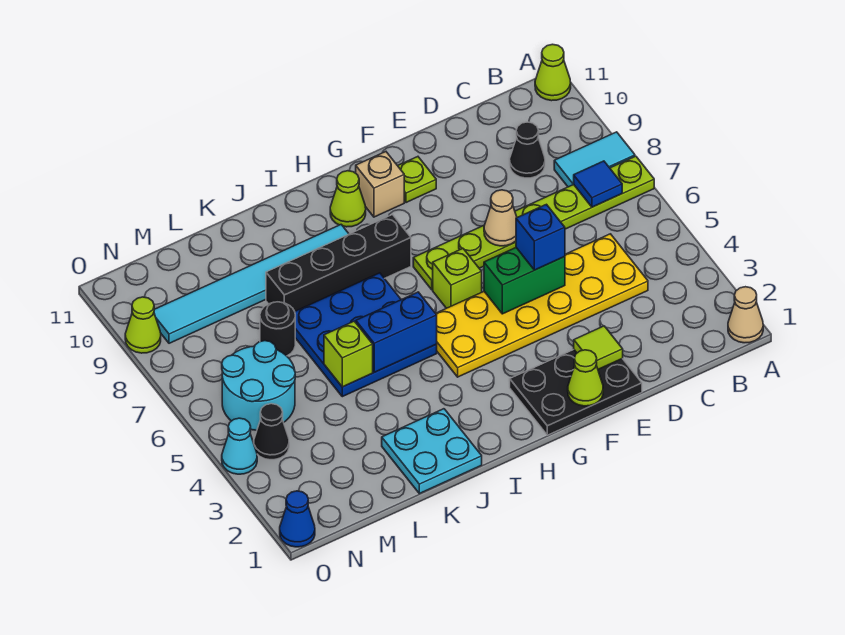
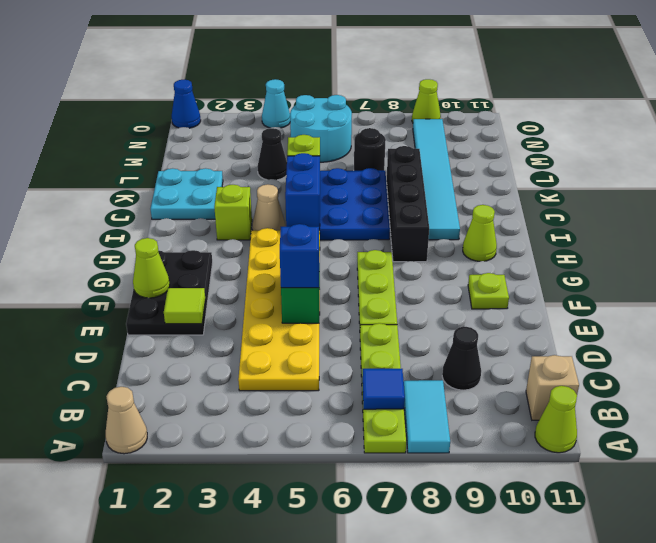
tan 1x1 cone [484,190,517,246] -> tan 1x1 cone moved to [253,184,285,230]
lime 1x1 brick [433,248,482,308] -> lime 1x1 brick moved to [214,185,252,240]
tan 1x1 brick [356,152,404,217] -> tan 1x1 brick moved to [526,355,579,420]
black 1x1 cone [254,404,289,460] -> black 1x1 cone moved to [257,128,287,180]

